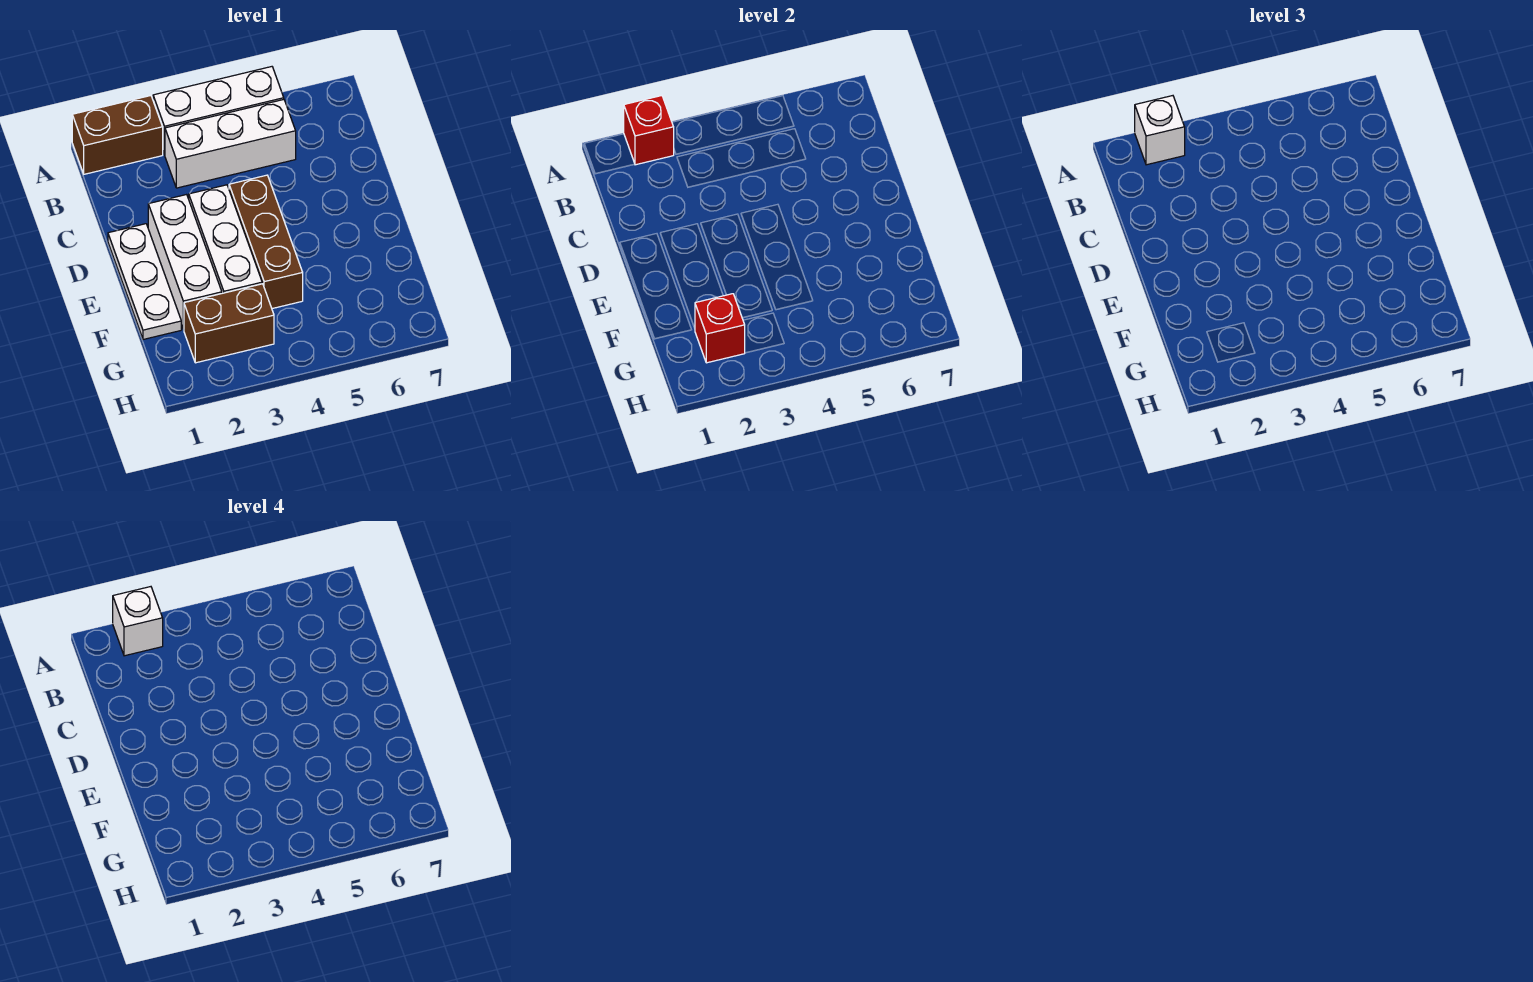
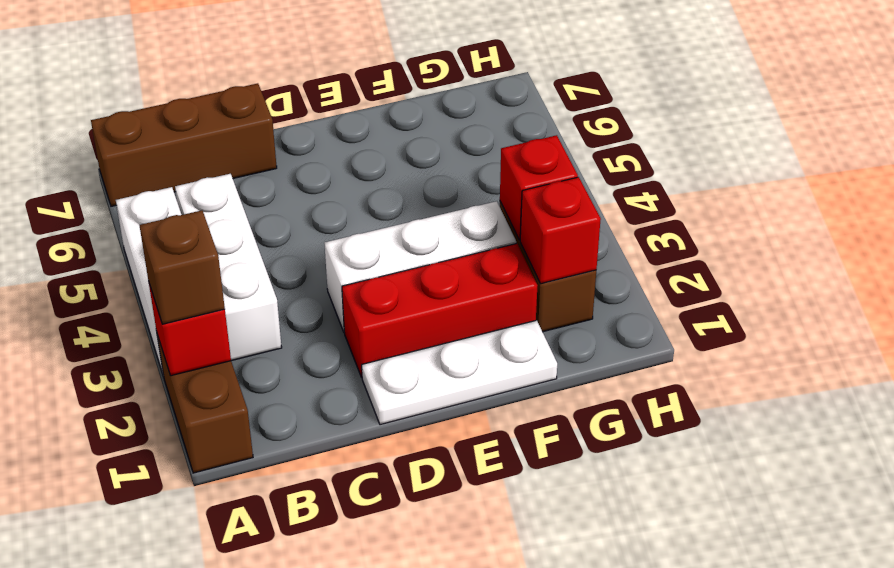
white 1x1 brick [1135,96,1185,165] -> brown 1x1 brick [139,210,225,324]
white 1x1 brick [113,587,163,656] -> none
white 1x3 brick [148,195,222,330] -> red 1x3 brick [342,243,538,377]
brown 1x3 brick [229,175,303,309] -> brown 1x3 brick moved to [91,83,277,206]
none -> red 1x1 brick [500,135,578,240]

